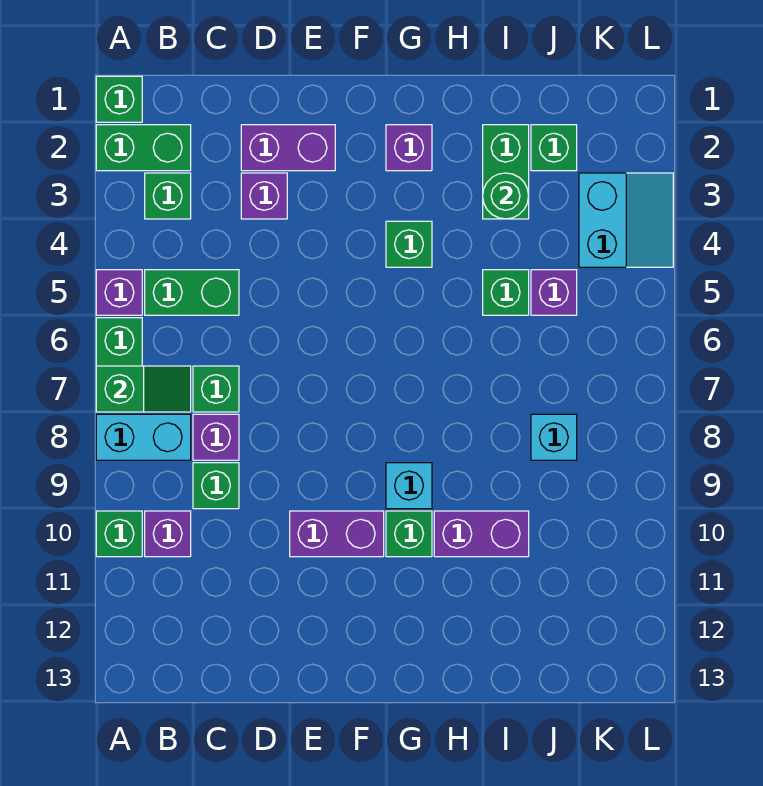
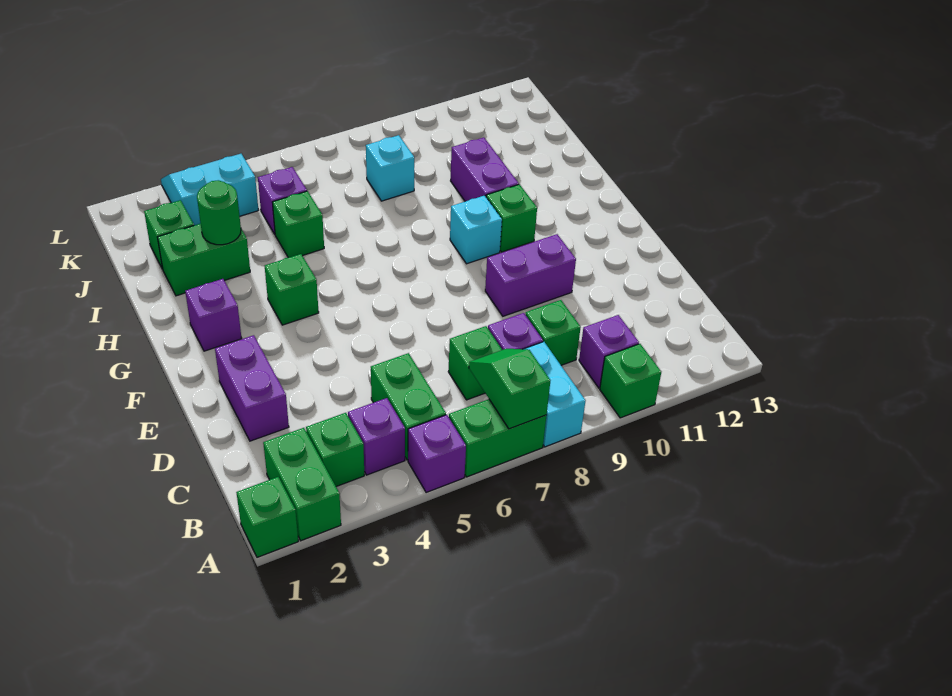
purple 1x1 brick [241,173,287,219] -> purple 1x1 brick moved to [348,398,405,475]
purple 1x2 brick [290,511,384,557] -> purple 1x2 brick turned to [485,234,576,316]

